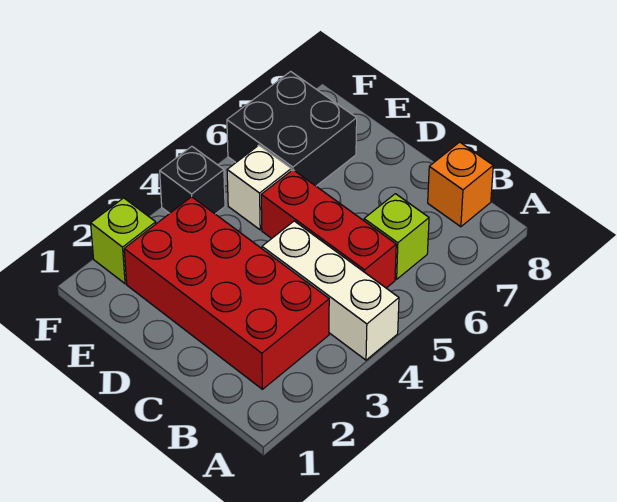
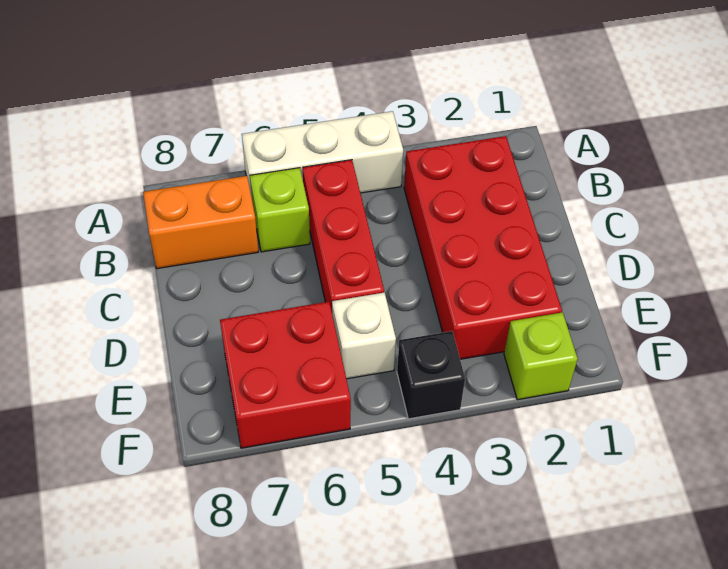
white 1x3 brick [262,221,399,360] -> white 1x3 brick turned to [242,111,403,197]
orange 1x1 brick [428,142,493,227] -> orange 1x2 brick [143,176,258,269]
black 2x2 brick [227,71,357,186] -> red 2x2 brick [220,302,351,448]

